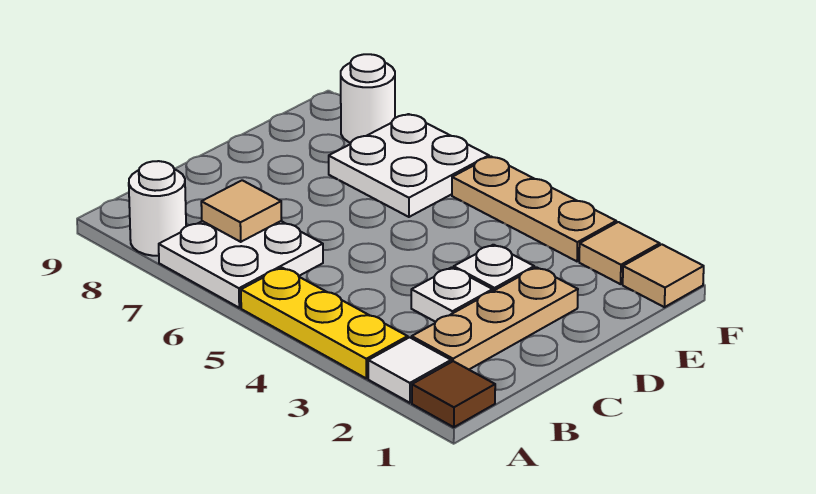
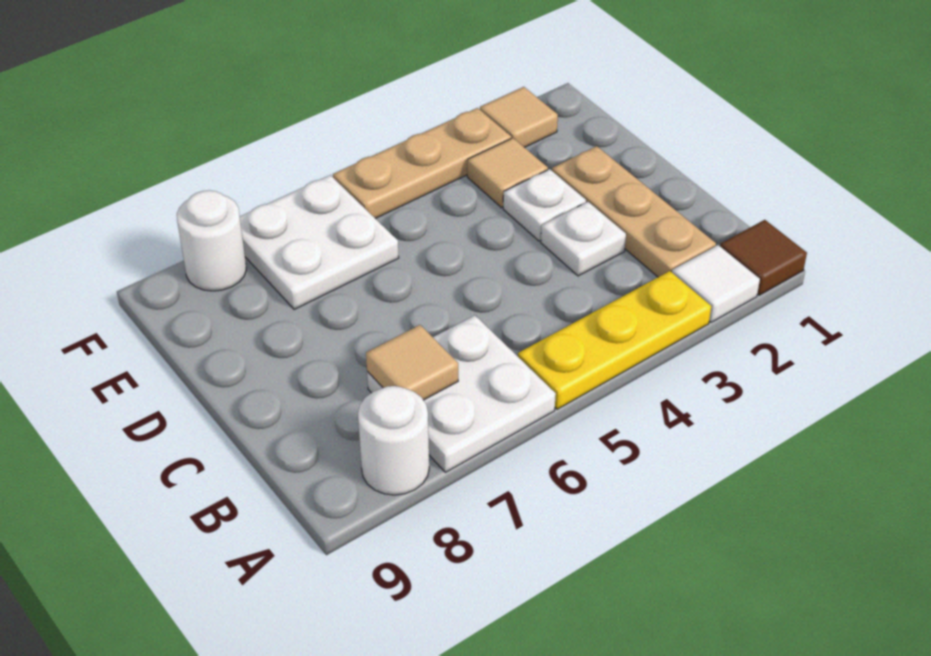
tan 1x1 tile [623,244,704,307] -> tan 1x1 tile moved to [467,138,548,208]

